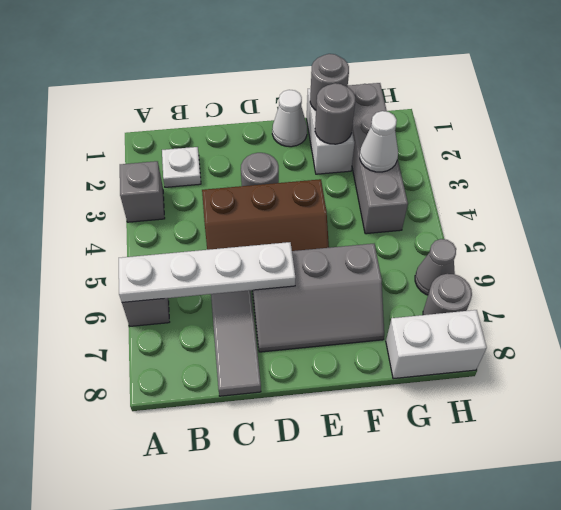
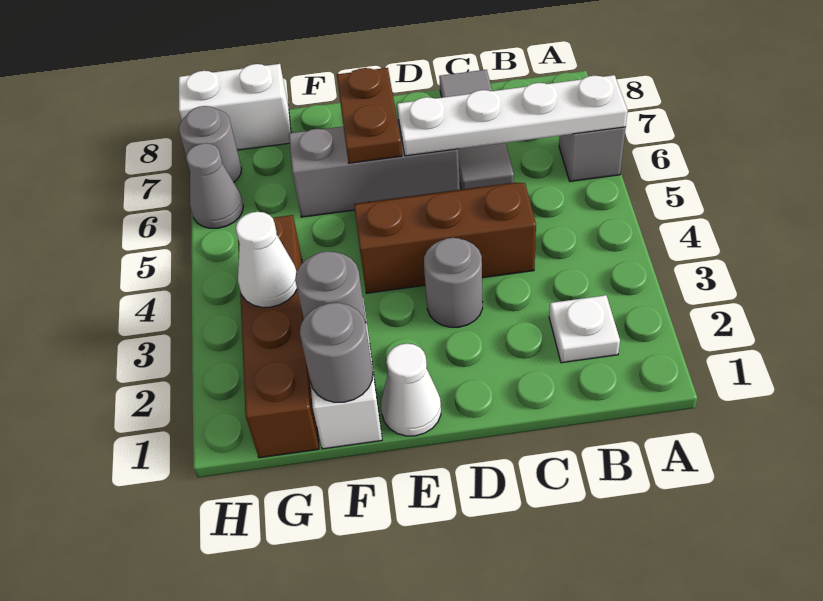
grey 1x1 brick [120,161,165,222] -> none
none -> brown 1x2 plate [337,68,402,163]
grey 1x4 brick [348,83,408,234] -> brown 1x4 brick [238,215,319,458]

